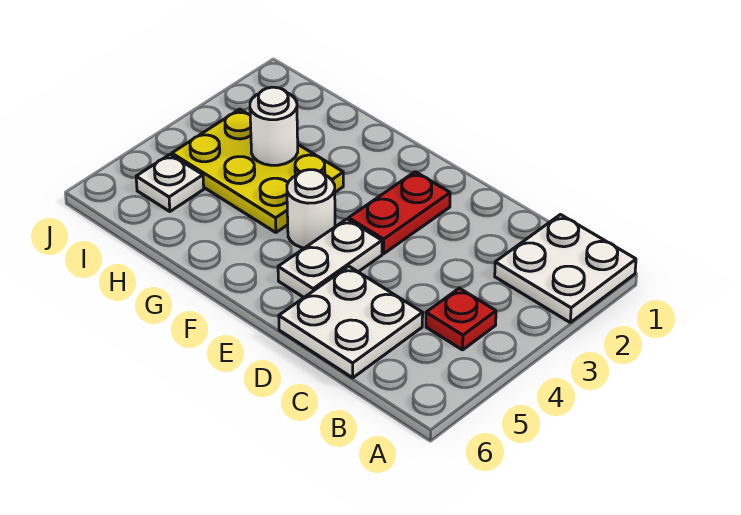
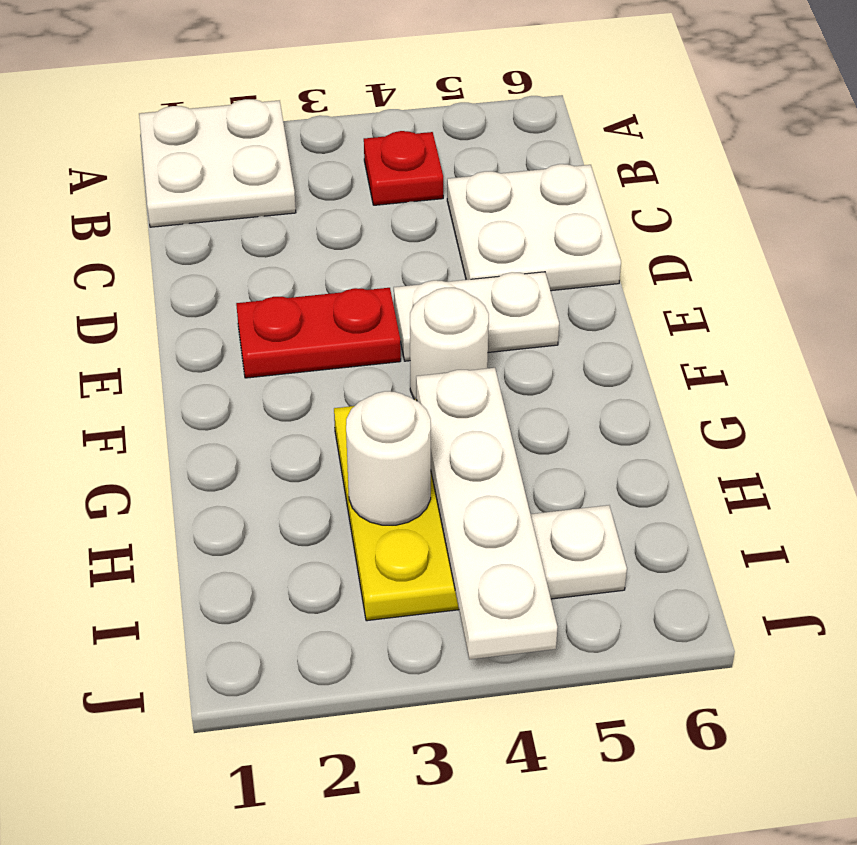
none -> white 1x4 plate [416,368,558,659]

